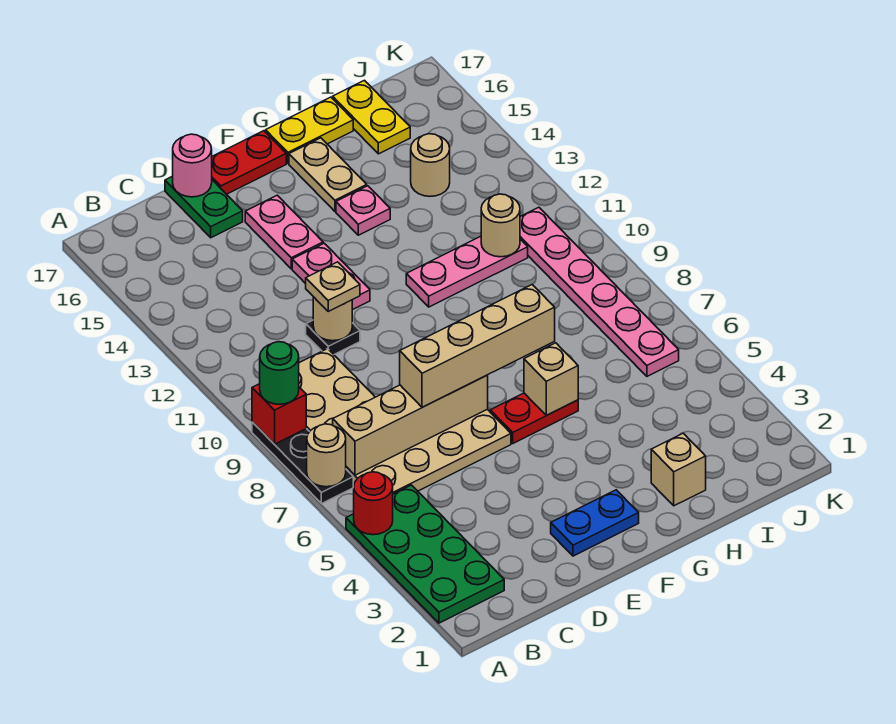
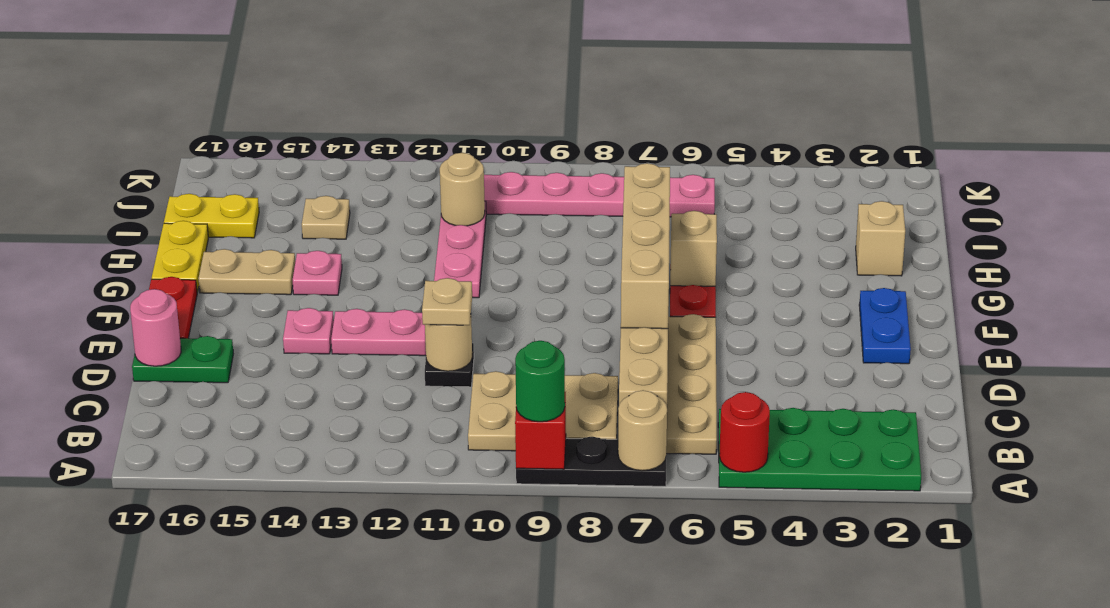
pink 1x2 plate [245,195,323,269] -> pink 1x1 plate [283,308,334,354]
tan 1x1 round brick [411,134,450,196] -> tan 1x1 plate [302,196,350,239]

